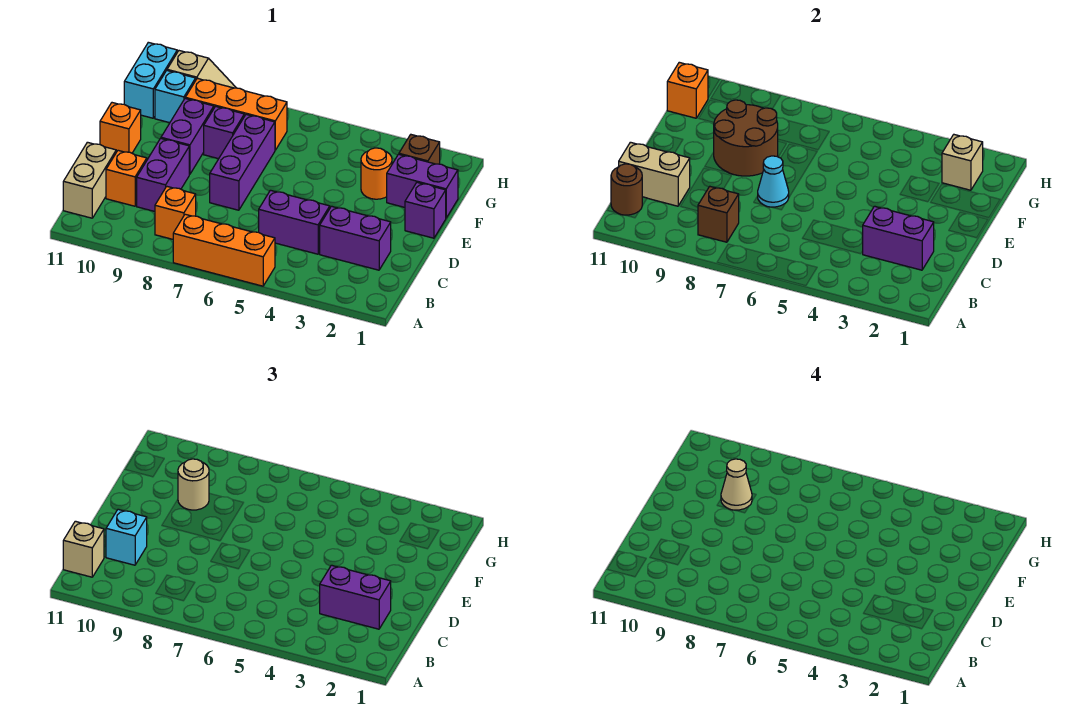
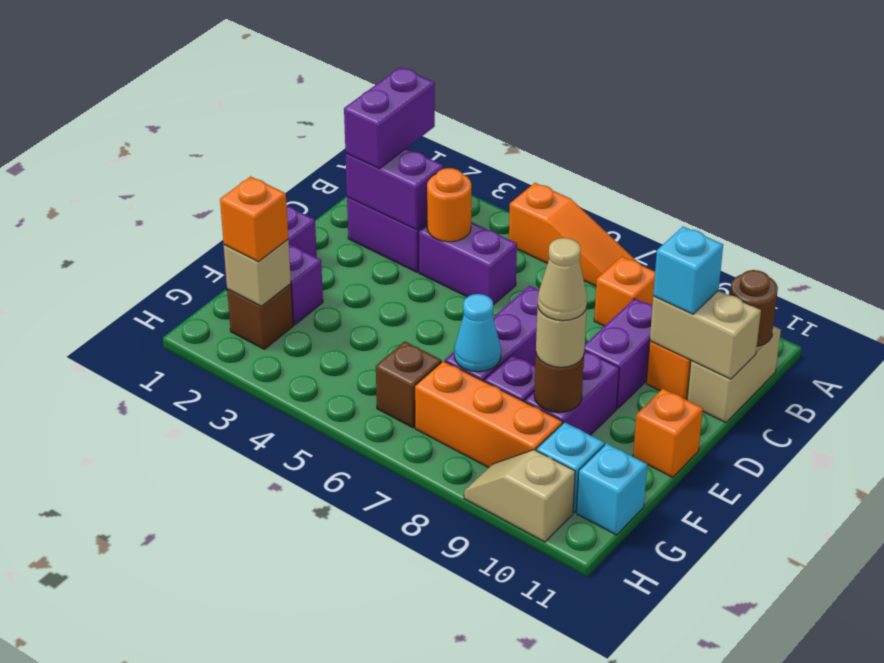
orange 1x3 brick [173,214,275,286] -> orange 1x3 slope [509,183,636,286]
brown 1x1 brick [698,187,739,242] -> brown 1x1 brick moved to [376,341,442,428]
tan 1x1 brick [63,521,104,577] -> none
purple 1x2 brick [320,565,391,629] -> purple 1x2 brick turned to [344,67,435,169]
cyan 1x1 cone [758,156,789,207] -> cyan 1x1 cone moved to [454,294,501,372]
brown 2x2 round brick [714,100,778,176] -> brown 1x1 round brick [534,354,584,413]
orange 1x1 round brick [361,148,392,199] -> orange 1x1 round brick moved to [427,168,471,242]
cyan 1x2 brick [124,42,177,118] -> cyan 1x1 brick [576,443,647,535]
orange 1x1 brick [667,62,708,118] -> orange 1x1 brick moved to [220,176,288,262]

